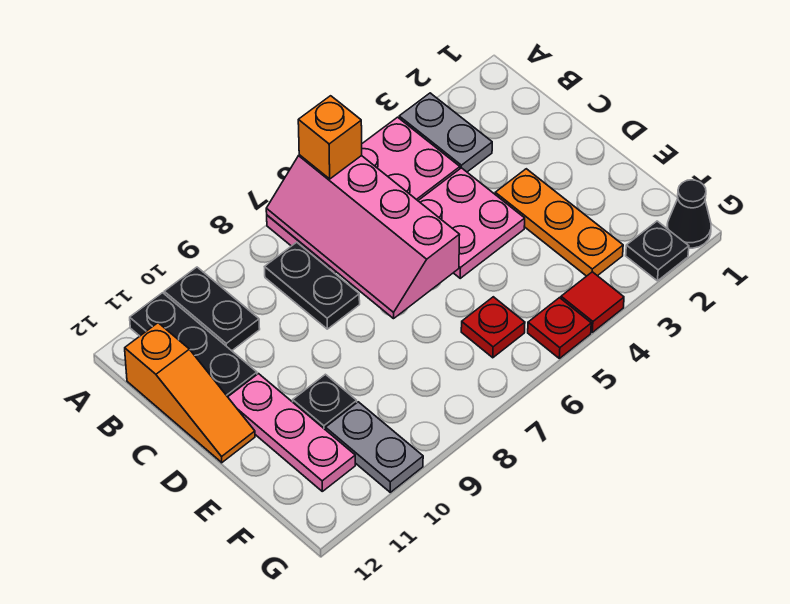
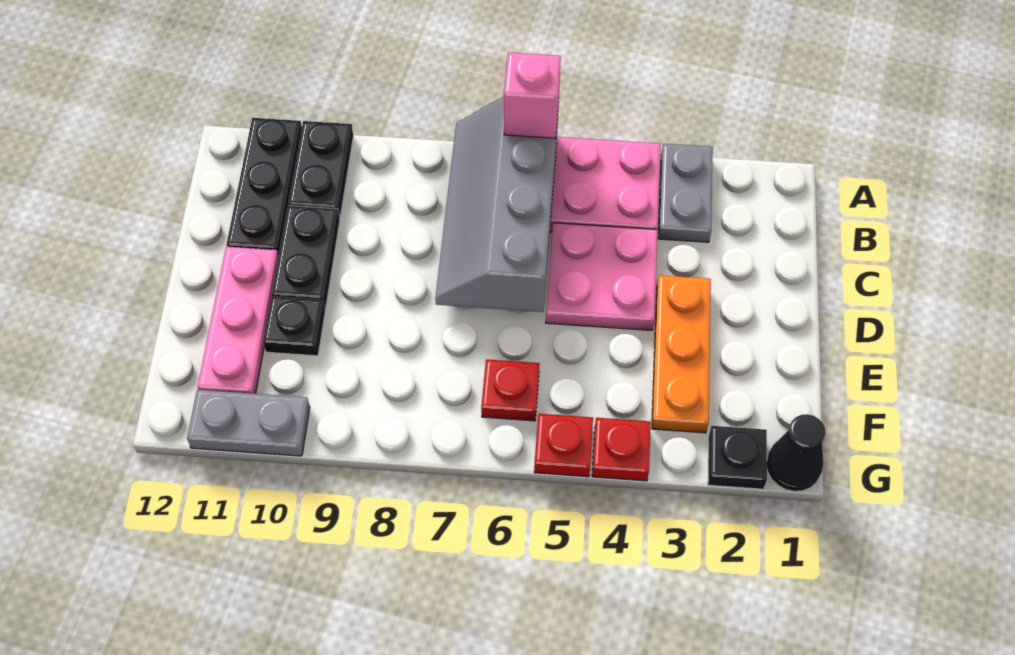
pink 2x4 slope [266,155,460,319] -> grey 2x4 slope [435,96,559,312]
orange 1x1 brick [298,96,362,179] -> pink 1x1 brick [504,53,561,138]
black 1x2 plate [265,242,360,329] -> black 1x2 plate moved to [272,206,340,308]
orange 1x3 slope [125,323,255,463] -> none
grey 1x2 plate [326,402,423,492] -> grey 1x2 plate turned to [187,390,310,456]
red 1x1 tile [561,272,624,332] -> red 1x1 plate [592,418,651,481]

